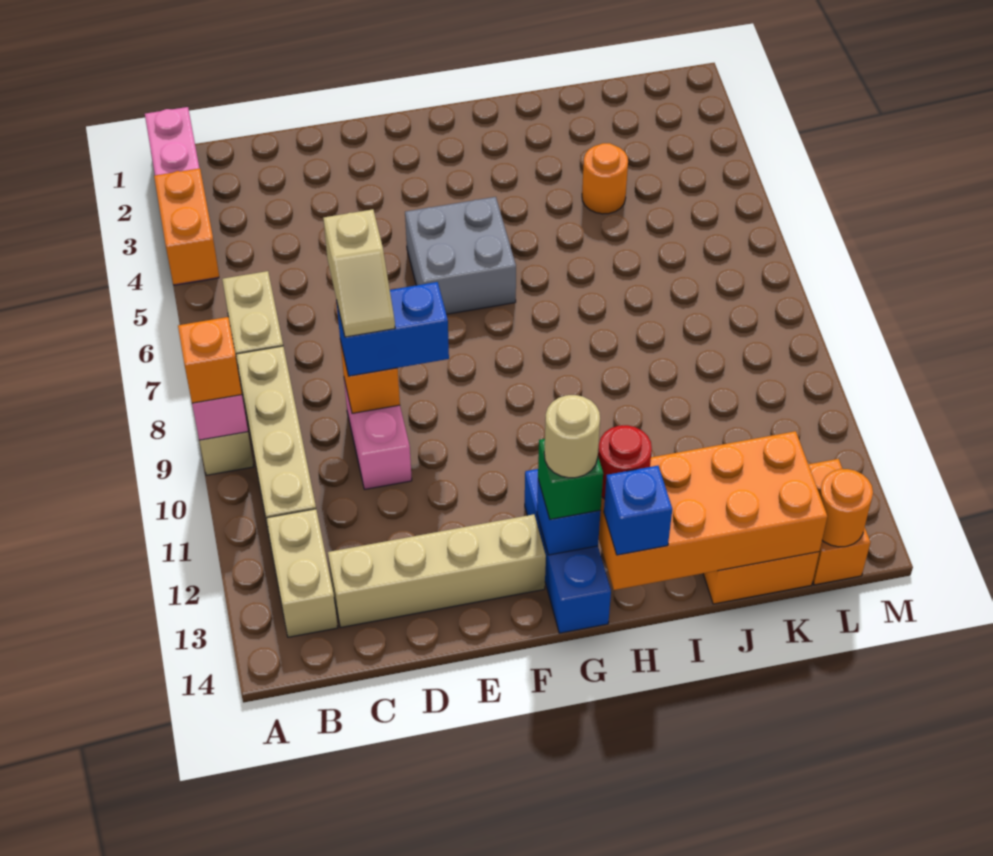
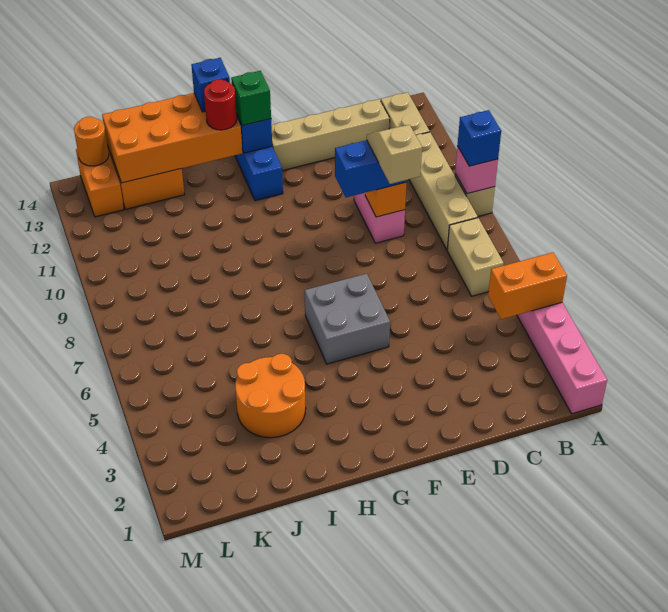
orange 1x2 brick [154,168,219,284] -> orange 1x2 brick turned to [488,252,567,319]
orange 1x1 brick [178,317,242,403] -> blue 1x1 brick [457,110,501,166]
tan 1x1 round brick [544,395,600,478] -> none
orange 1x1 round brick [582,143,628,214] -> orange 2x2 round brick [235,354,306,438]

